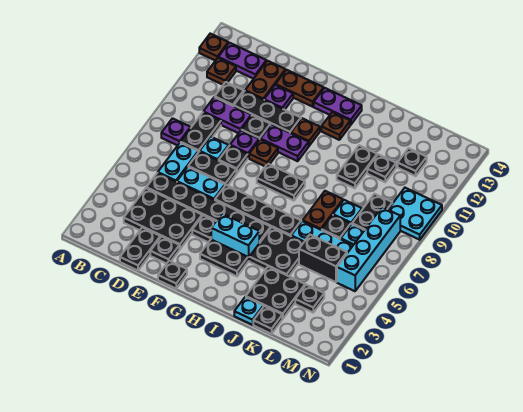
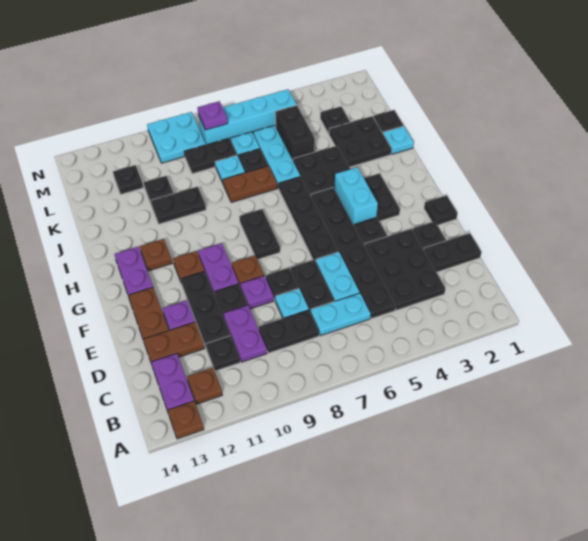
purple 1x1 plate [161,118,190,146] -> purple 1x1 plate moved to [197,101,228,130]

